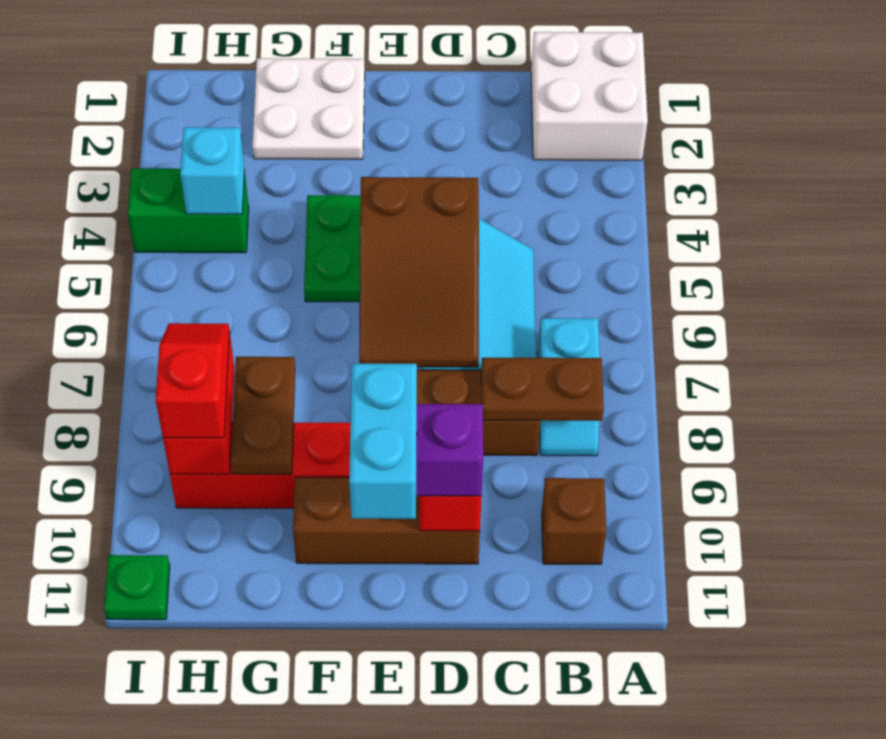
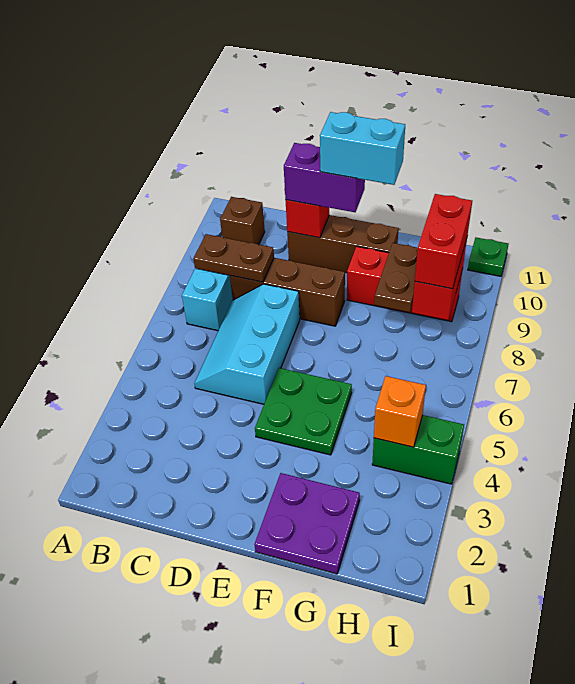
white 2x2 brick [531,32,648,160] -> none
brown 2x3 slope [359,177,479,367] -> none
cyan 1x2 brick [349,364,417,519] -> cyan 1x2 brick turned to [320,112,405,185]
white 2x2 plate [253,58,365,159] -> purple 2x2 plate [254,473,360,574]
cyan 1x1 brick [180,127,244,214] -> orange 1x1 brick [374,376,426,447]
red 1x2 slope [156,323,230,438] -> red 1x2 brick [415,194,472,289]

